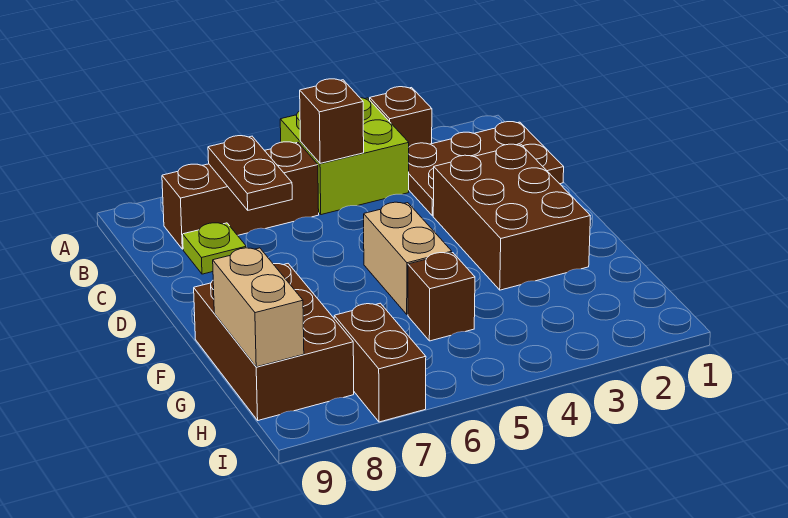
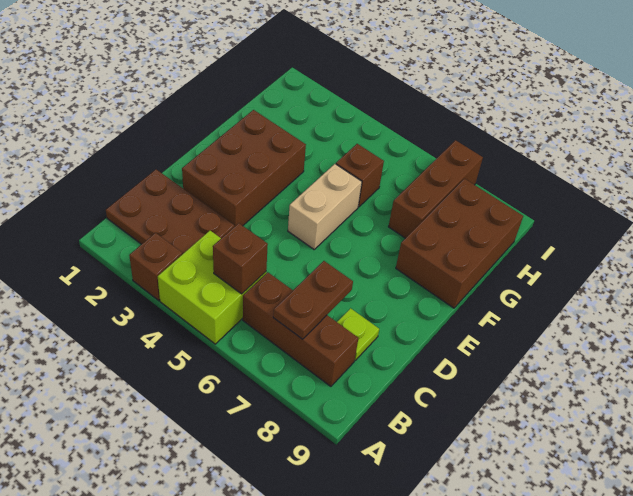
tan 1x2 brick [213,248,304,367] -> none
brown 1x2 brick [334,303,426,422] -> brown 1x3 brick [389,140,483,238]

